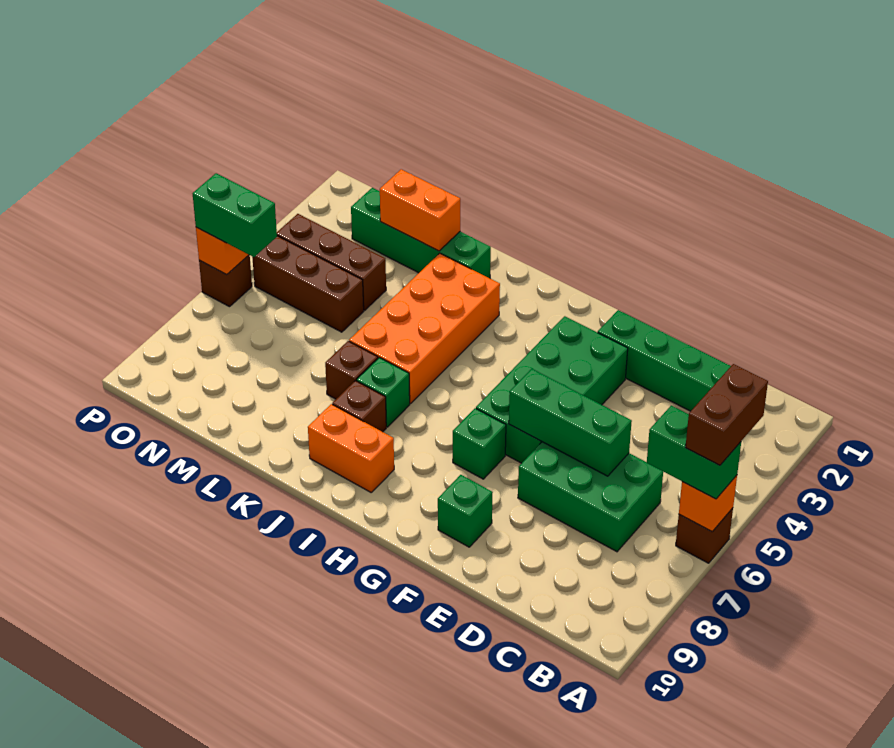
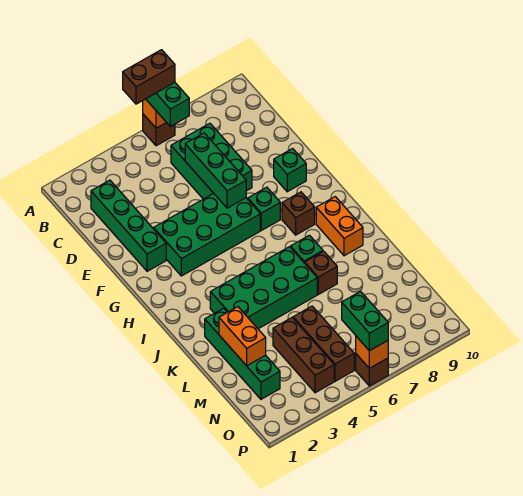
orange 2x4 brick [349,253,500,404] -> green 2x4 brick [210,247,317,329]
brown 1x1 brick [332,381,386,432] -> brown 1x1 brick moved to [282,192,315,235]

